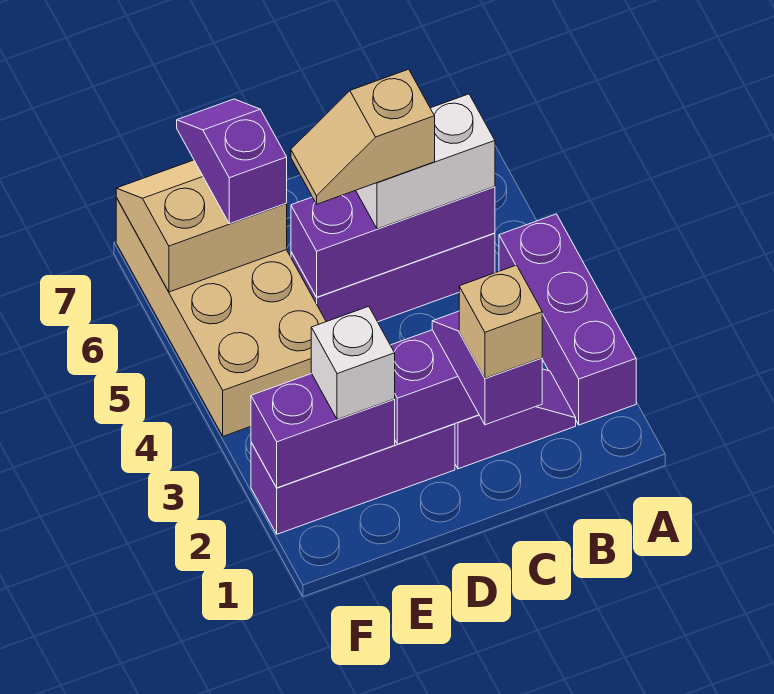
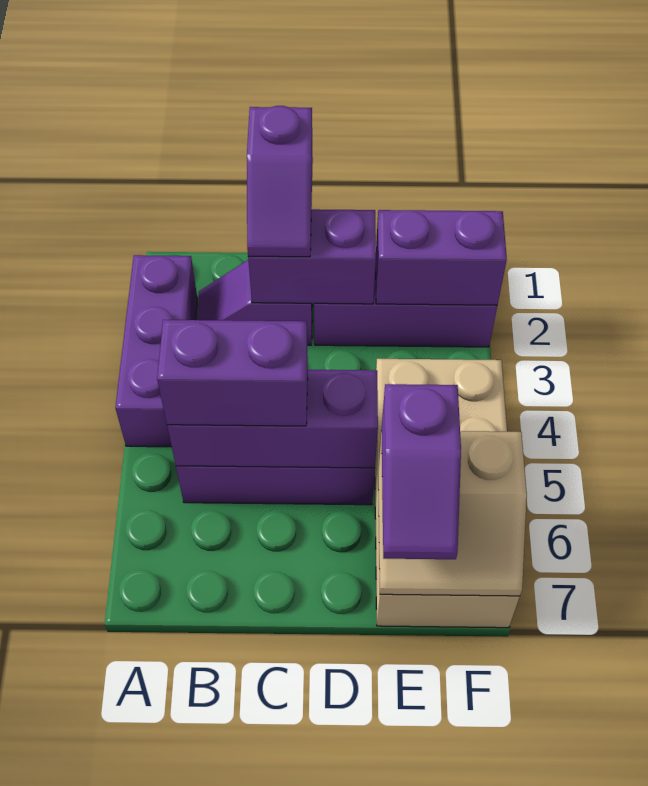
white 1x2 brick [356,94,495,229] -> purple 1x2 brick [157,320,308,426]
tan 1x1 brick [459,265,542,378] -> none
tan 1x2 slope [291,69,435,204] -> none
white 1x1 brick [311,306,395,420] -> none

